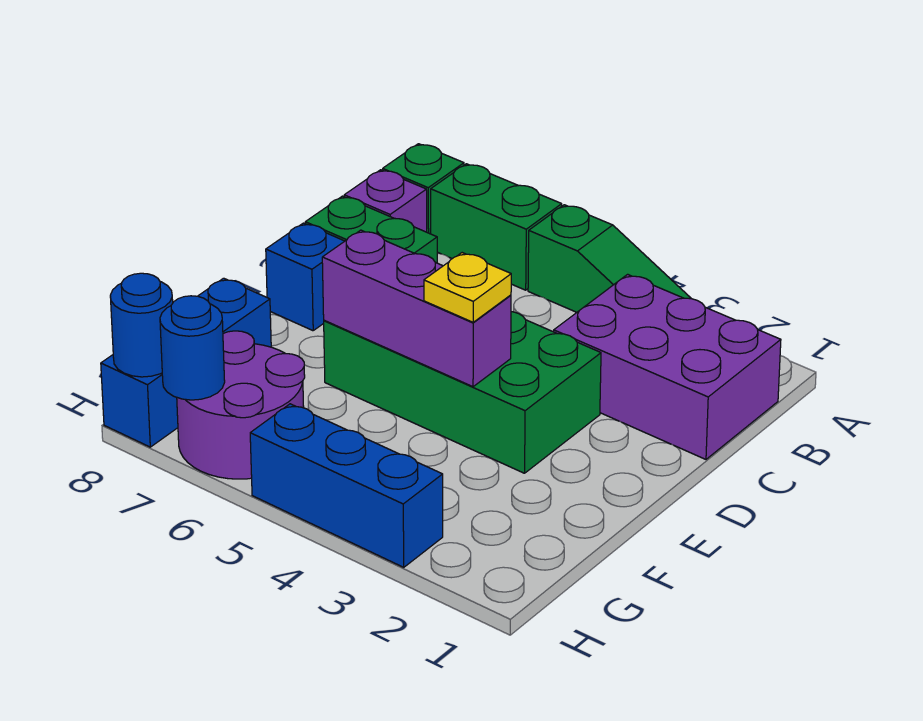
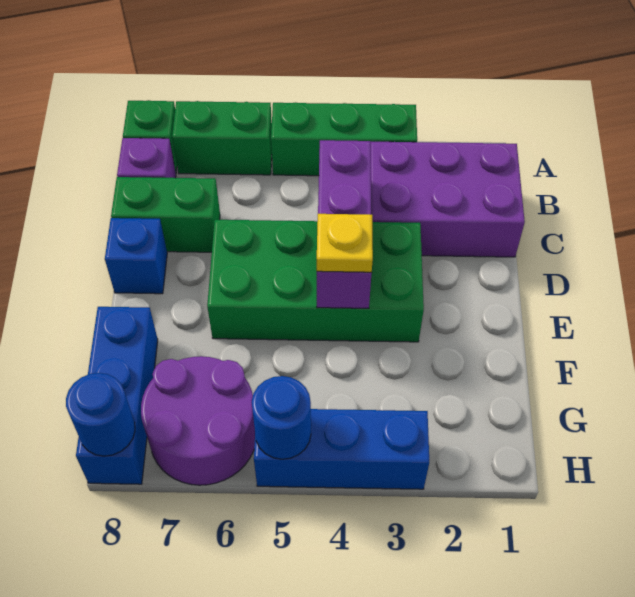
green 1x3 slope [528,205,691,312] -> green 1x3 brick [271,103,417,176]
purple 1x3 brick [322,230,511,387] -> purple 1x3 brick turned to [317,140,372,308]
blue 1x1 round brick [160,296,225,400] -> blue 1x1 round brick moved to [252,376,311,459]

